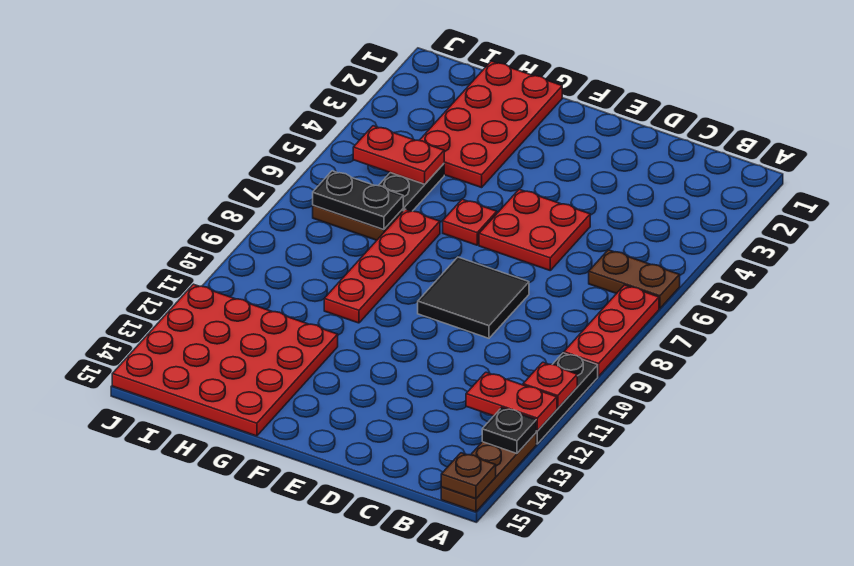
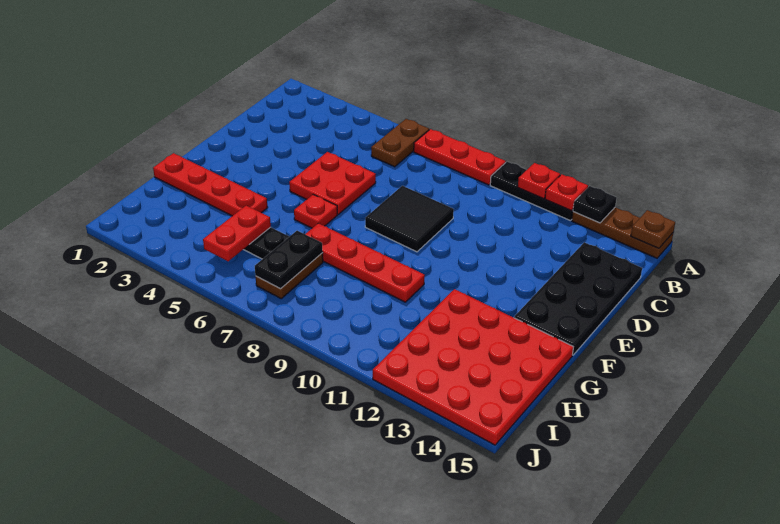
red 1x2 plate [466,372,557,431] -> red 1x1 plate [545,174,588,211]
none -> black 2x4 plate [514,242,642,355]
red 2x4 plate [419,61,562,188] -> red 1x4 plate [153,153,268,216]

